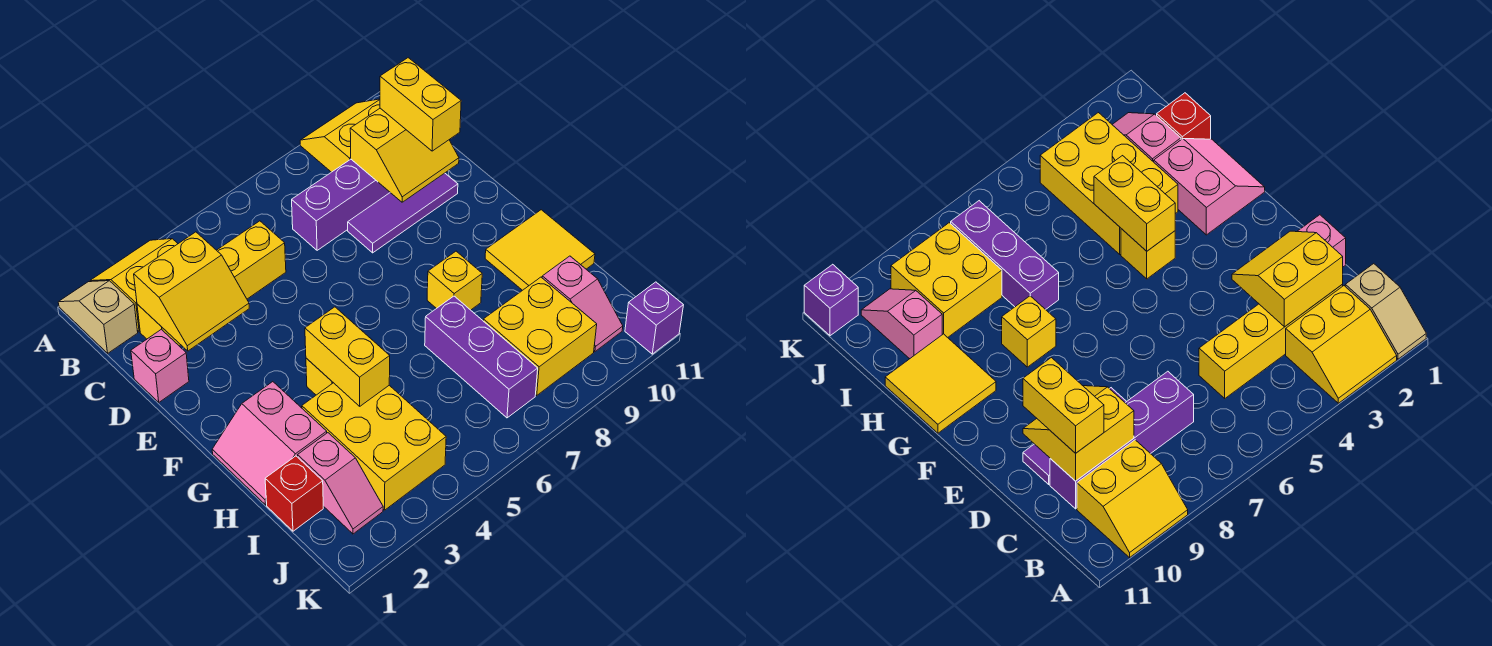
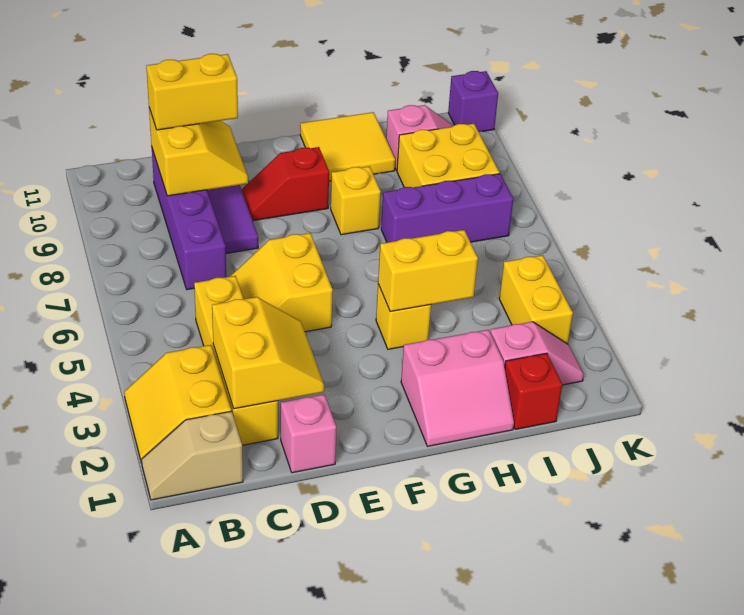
yellow 2x2 slope [300,99,380,172] -> yellow 2x2 slope moved to [230,233,333,332]
none -> red 1x2 slope [242,147,329,221]
yellow 2x3 brick [302,383,446,510] -> yellow 1x2 brick [499,255,573,344]

